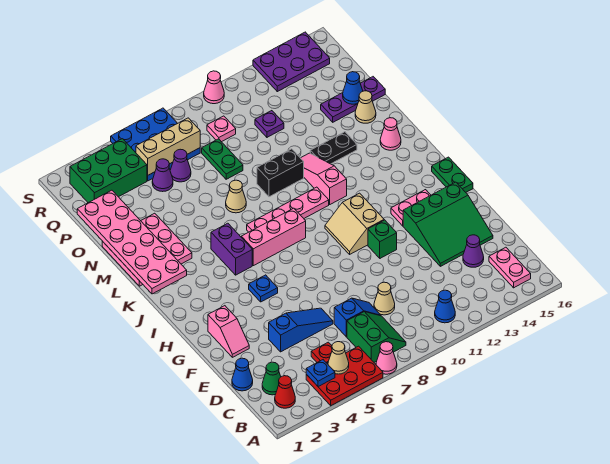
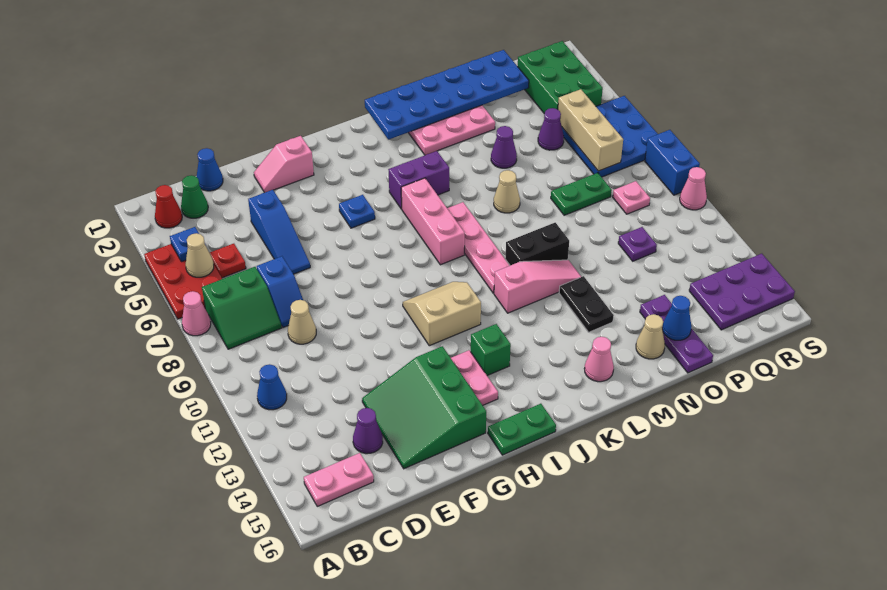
green 1x1 brick [368,220,397,258] -> green 1x1 brick moved to [471,324,511,376]
pink 2x6 plate [77,190,187,294] -> blue 2x6 plate [365,50,529,140]
black 1x2 brick [257,149,304,197] -> black 1x2 brick turned to [505,223,569,265]
purple 1x1 cone [170,149,191,182] -> purple 1x1 cone moved to [491,126,517,168]
purple 2x3 plate [253,32,330,92] -> purple 2x3 plate turned to [689,254,795,330]
none -> blue 1x2 brick [645,130,700,195]

